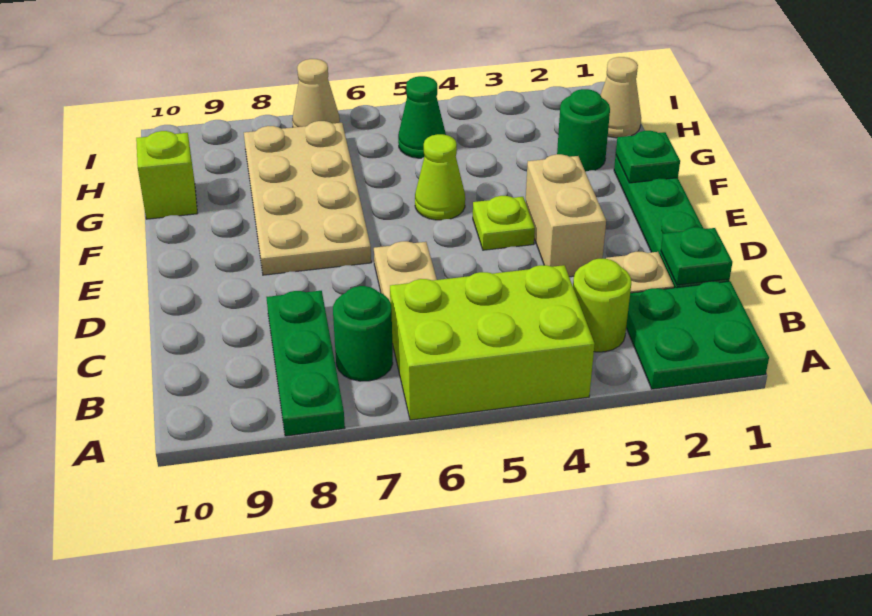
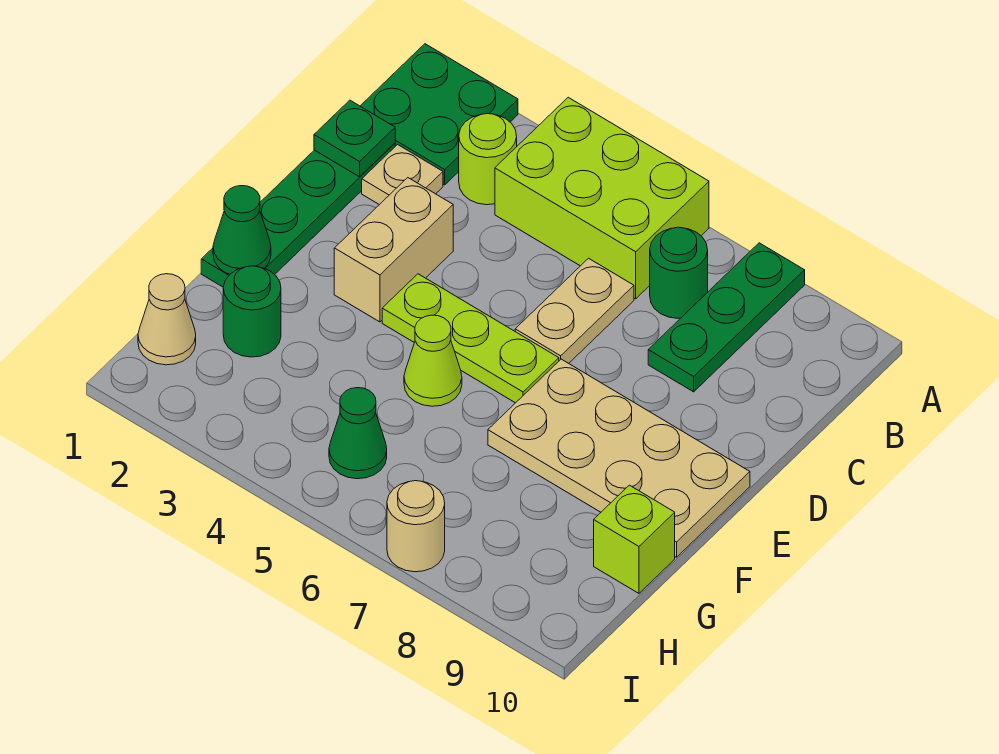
lime 1x1 plate [473,196,535,250] -> lime 1x3 plate [382,274,559,403]
tan 2x4 plate [244,121,371,275] -> tan 2x4 plate turned to [488,359,750,557]
green 1x1 plate [616,131,680,183] -> green 1x1 cone [213,186,271,274]
tan 1x1 cone [292,59,340,127] -> tan 1x1 round brick [387,481,445,572]

